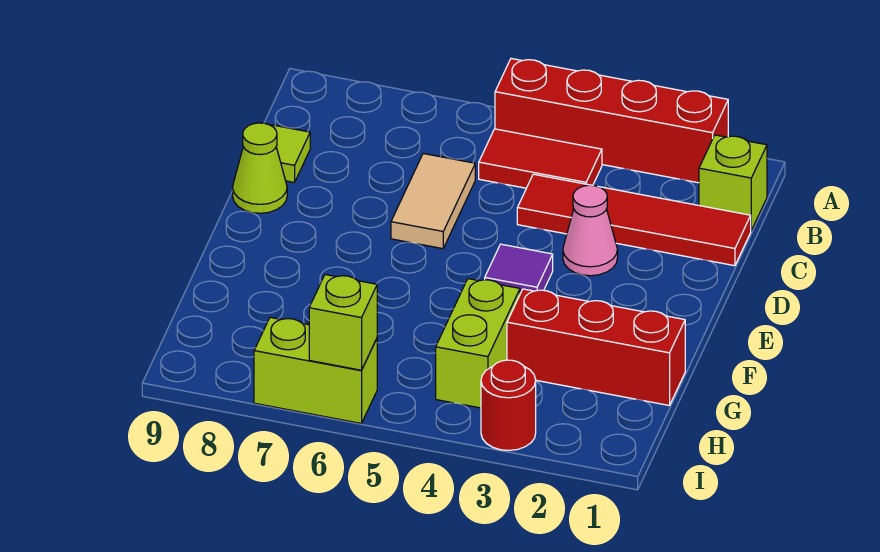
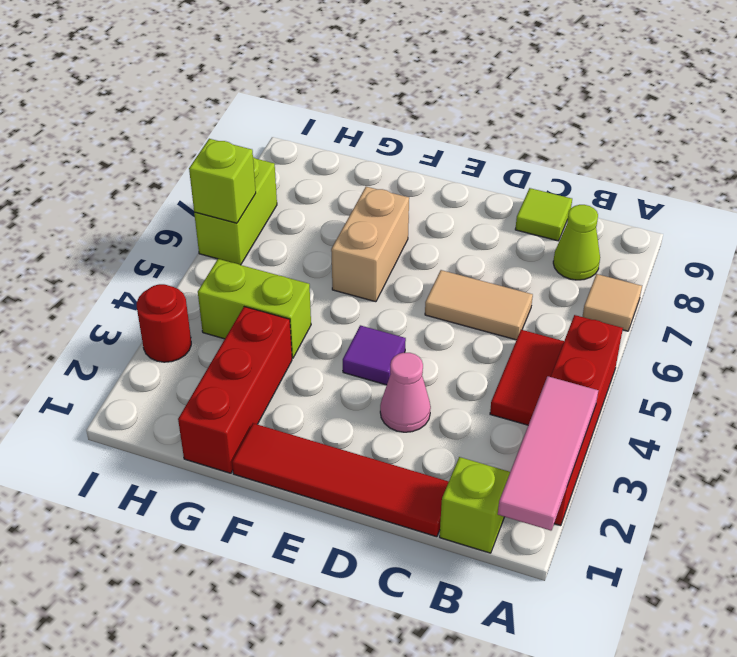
none -> pink 1x3 tile [498,376,598,531]
none -> tan 1x1 tile [583,274,642,331]
red 1x4 tile [517,174,751,266] -> red 1x4 tile turned to [232,423,449,537]
lime 1x1 cone [233,123,287,213] -> lime 1x1 cone moved to [553,205,600,280]
none -> tan 1x2 brick [331,187,409,302]

